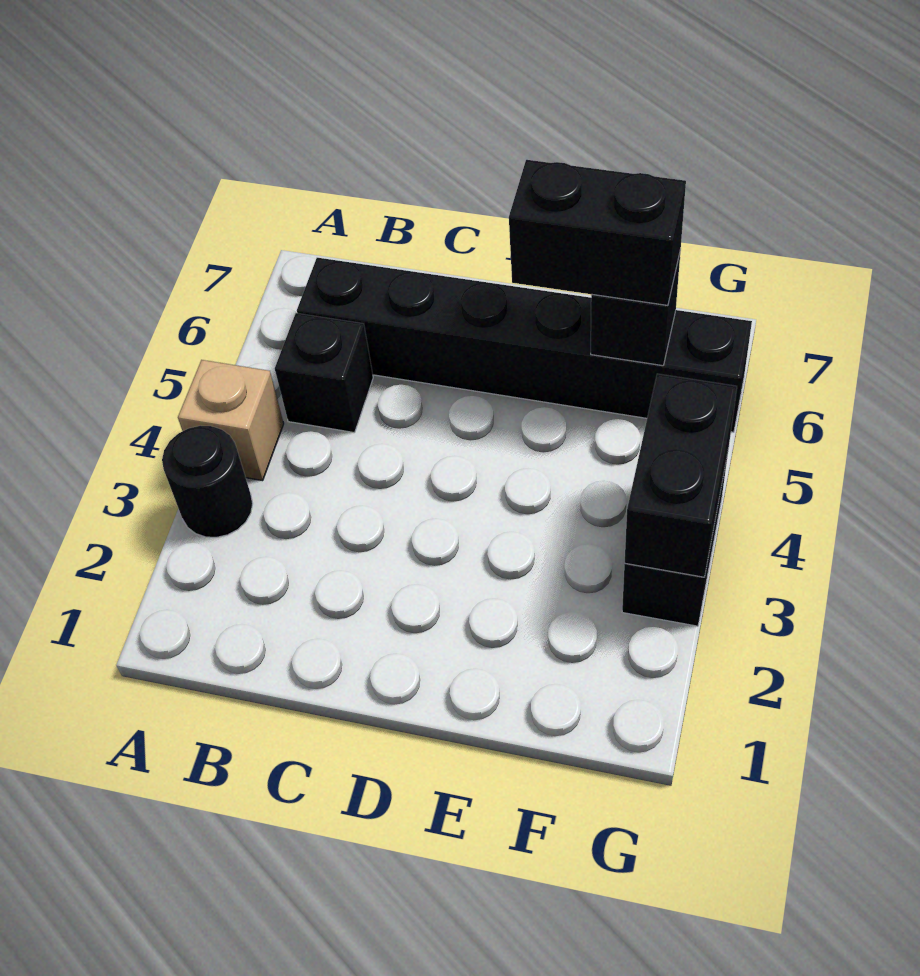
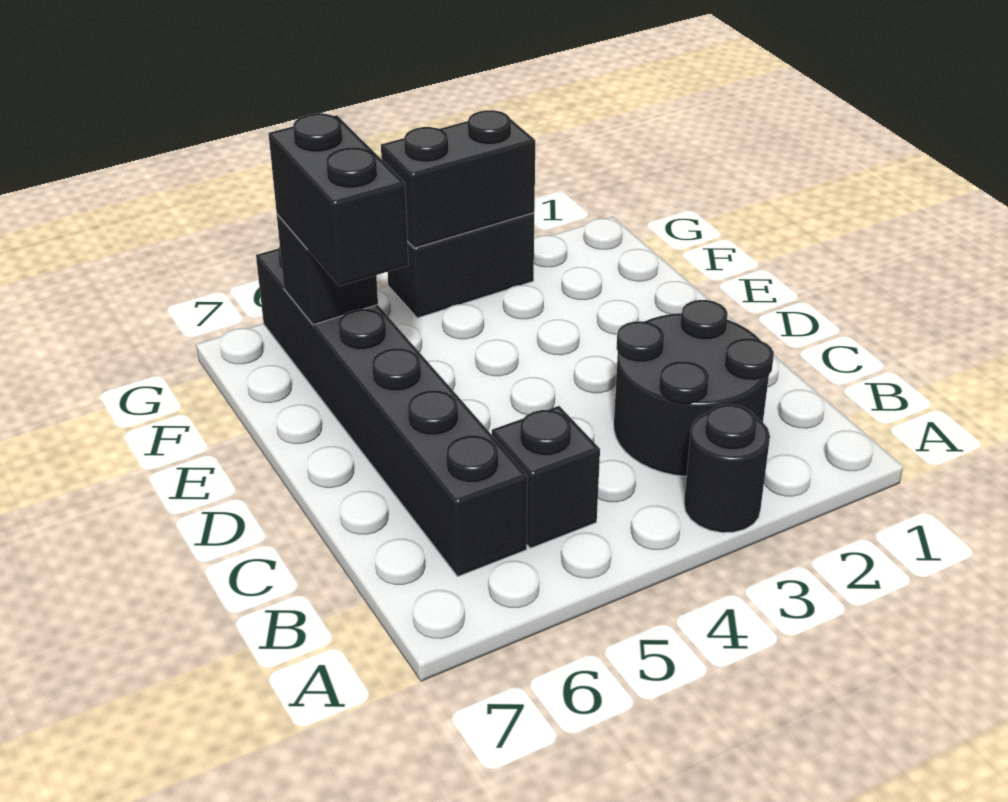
tan 1x1 brick [178,360,284,481] -> none
none -> black 2x2 round brick [614,300,774,476]

